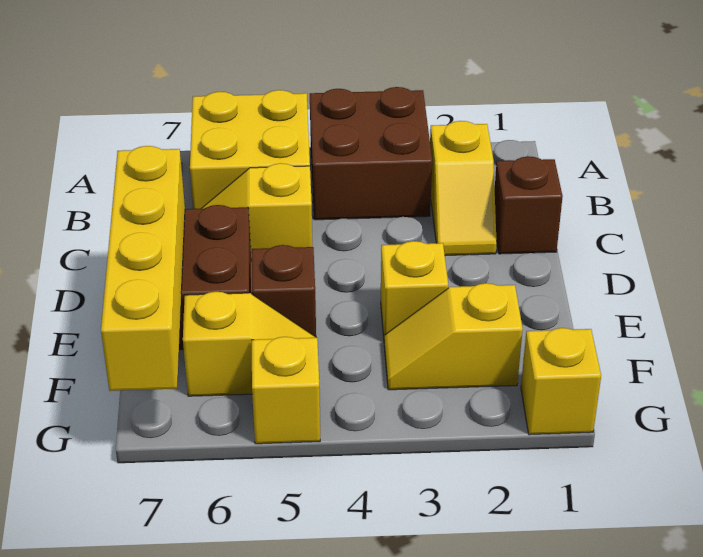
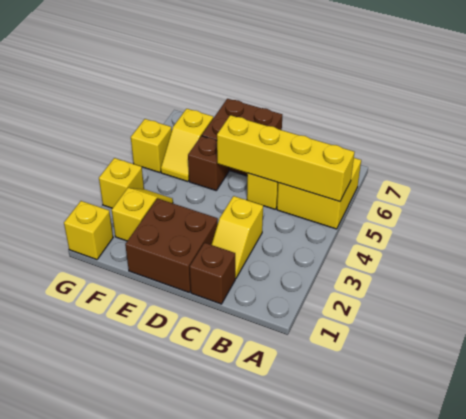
brown 2x2 brick [310,87,432,220] -> brown 2x2 brick moved to [125,198,218,292]
yellow 1x2 slope [430,121,497,256] -> yellow 1x2 slope turned to [212,196,263,279]
yellow 1x4 brick [101,146,185,391] -> yellow 1x4 brick moved to [217,115,355,202]
yellow 1x1 brick [381,241,448,336] -> yellow 1x1 brick moved to [99,158,144,208]

